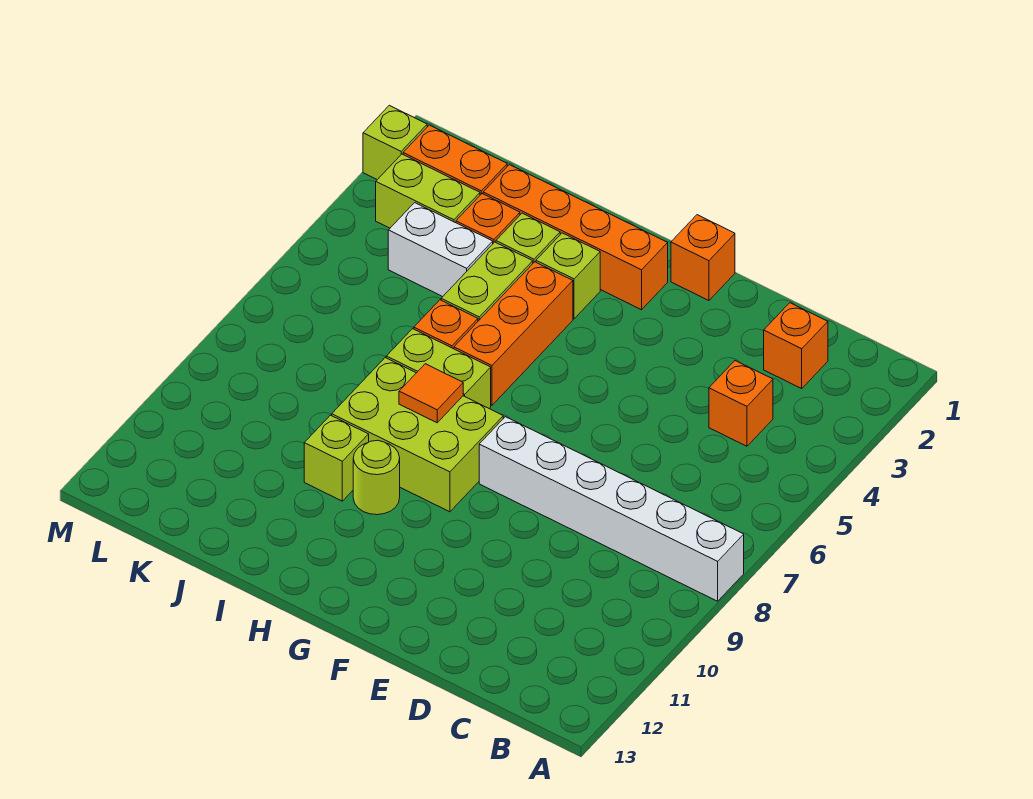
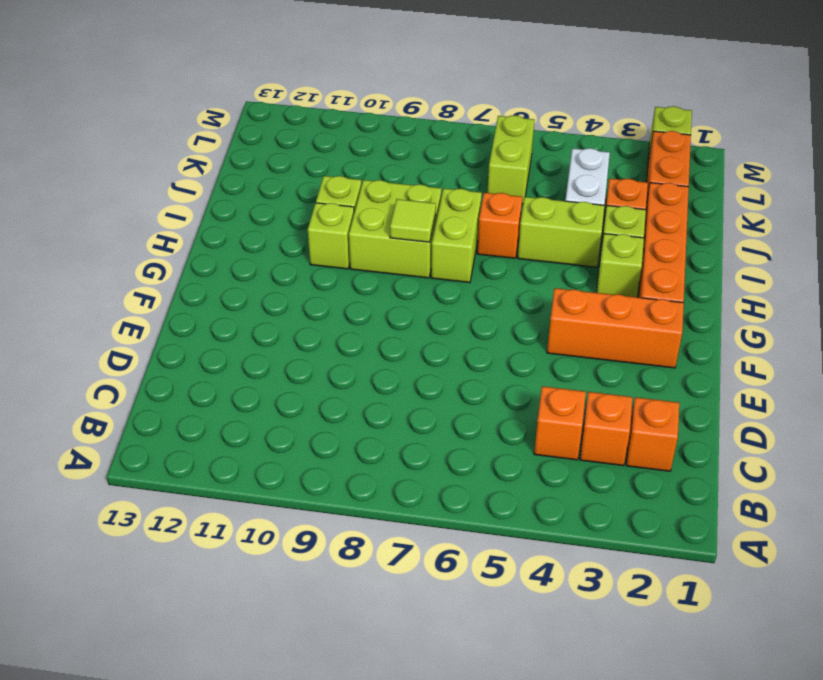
white 1x6 brick [479,417,744,601] -> none
orange 1x1 brick [671,215,735,300] -> orange 1x1 brick moved to [580,392,632,466]
lime 2x3 brick [332,358,503,512] -> lime 2x2 brick [349,180,441,278]
orange 1x3 brick [454,262,573,405] -> orange 1x3 brick moved to [547,288,684,368]
orange 1x1 tile [399,364,463,423] -> lime 1x1 tile [390,199,436,242]
lime 1x1 round brick [353,440,400,515] -> lime 1x1 brick [308,203,354,269]
lime 1x2 brick [376,154,480,228] -> lime 1x2 brick moved to [487,115,534,204]

